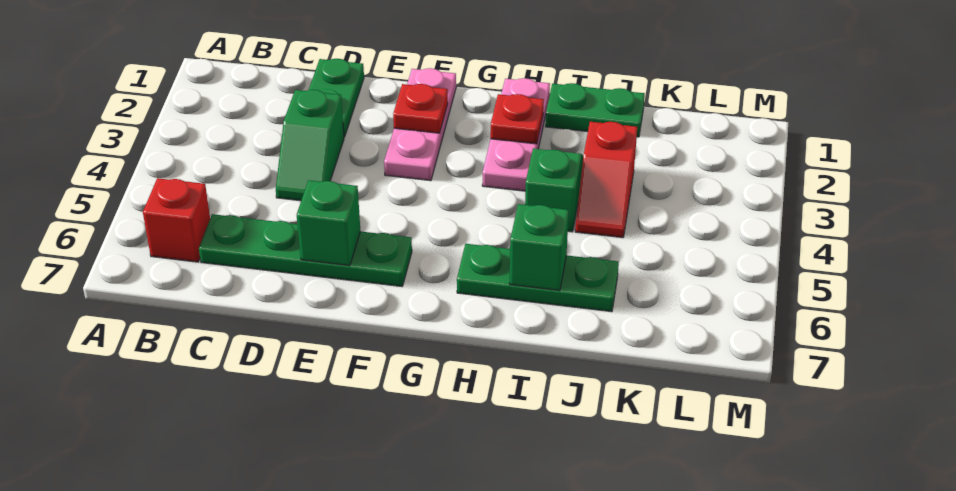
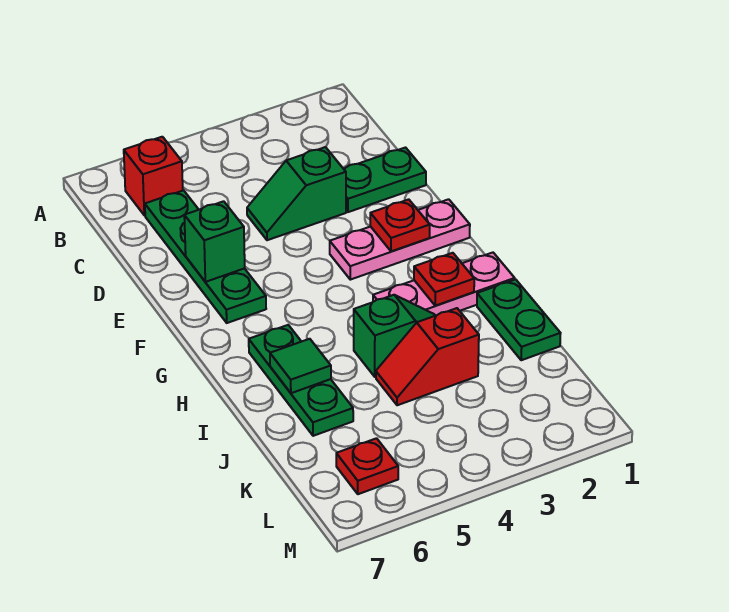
green 1x1 brick [509,204,569,291] -> green 1x1 tile [270,339,331,393]
none -> red 1x1 plate [336,438,398,494]

